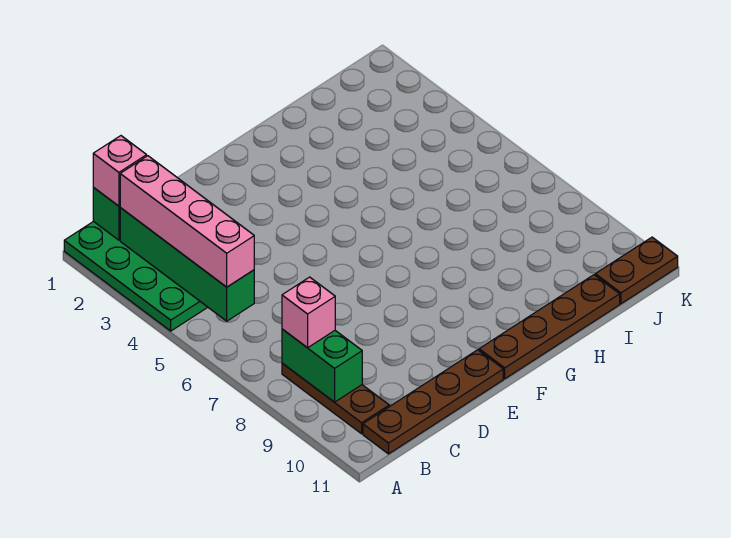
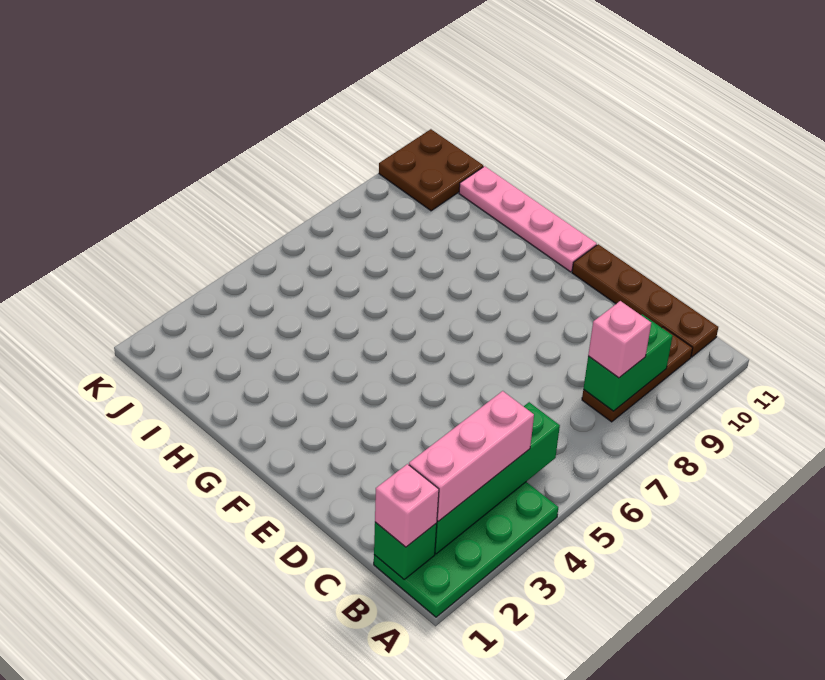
pink 1x4 brick [120,156,254,287] -> pink 1x3 brick [409,391,534,521]
brown 1x4 plate [479,275,620,379] -> pink 1x4 plate [459,166,597,272]
brown 1x2 plate [595,237,678,304] -> brown 2x2 plate [379,129,483,211]

